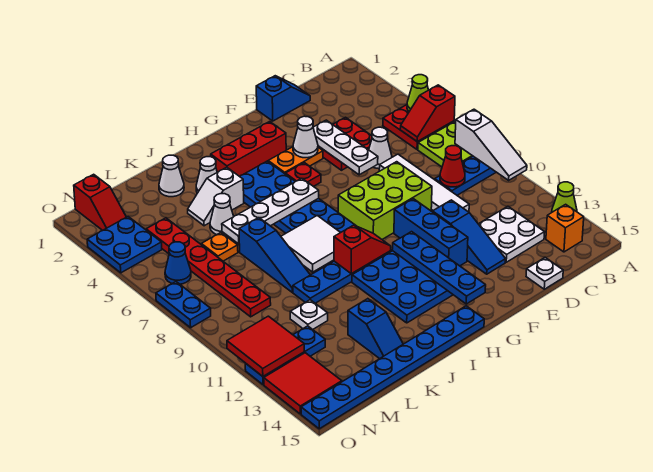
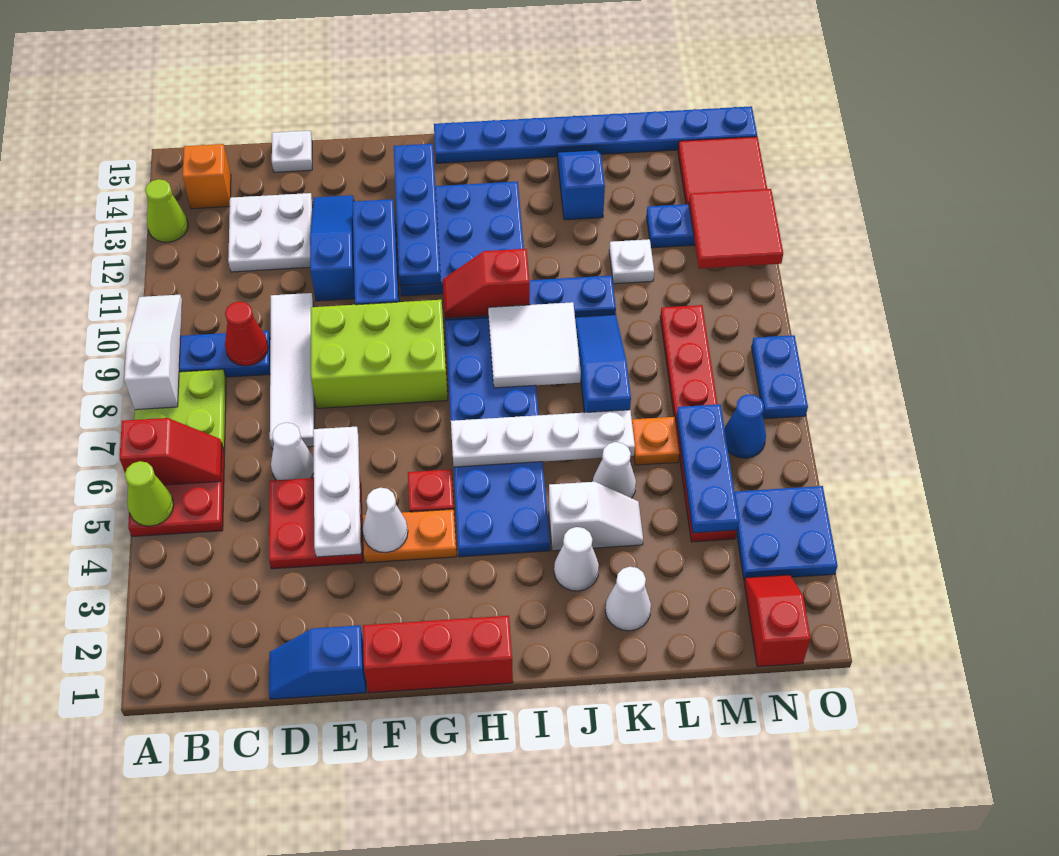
red 1x3 brick [211,122,286,177] -> red 1x3 brick moved to [363,616,513,693]
none -> blue 1x3 plate [677,404,739,533]

